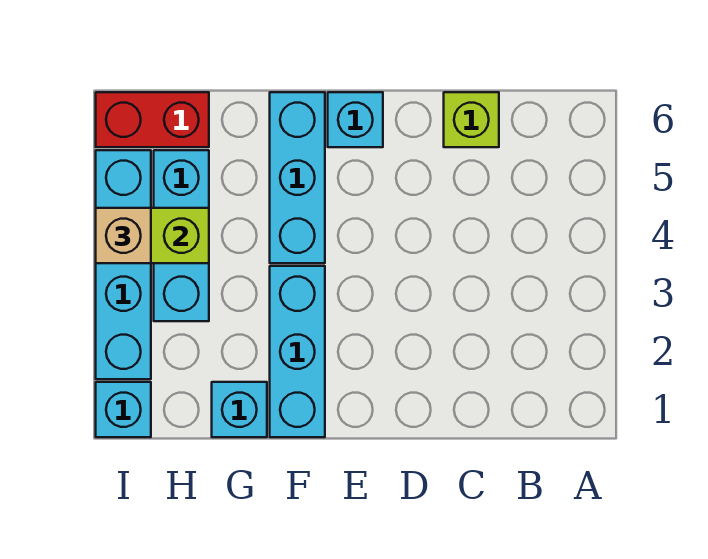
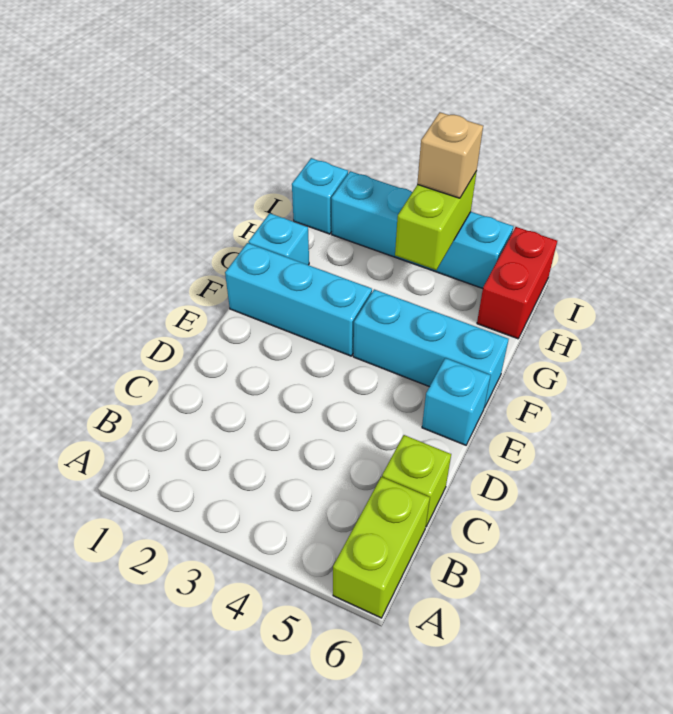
none -> lime 1x2 brick [333,477,430,618]
cyan 1x3 brick [154,150,209,321] -> none

